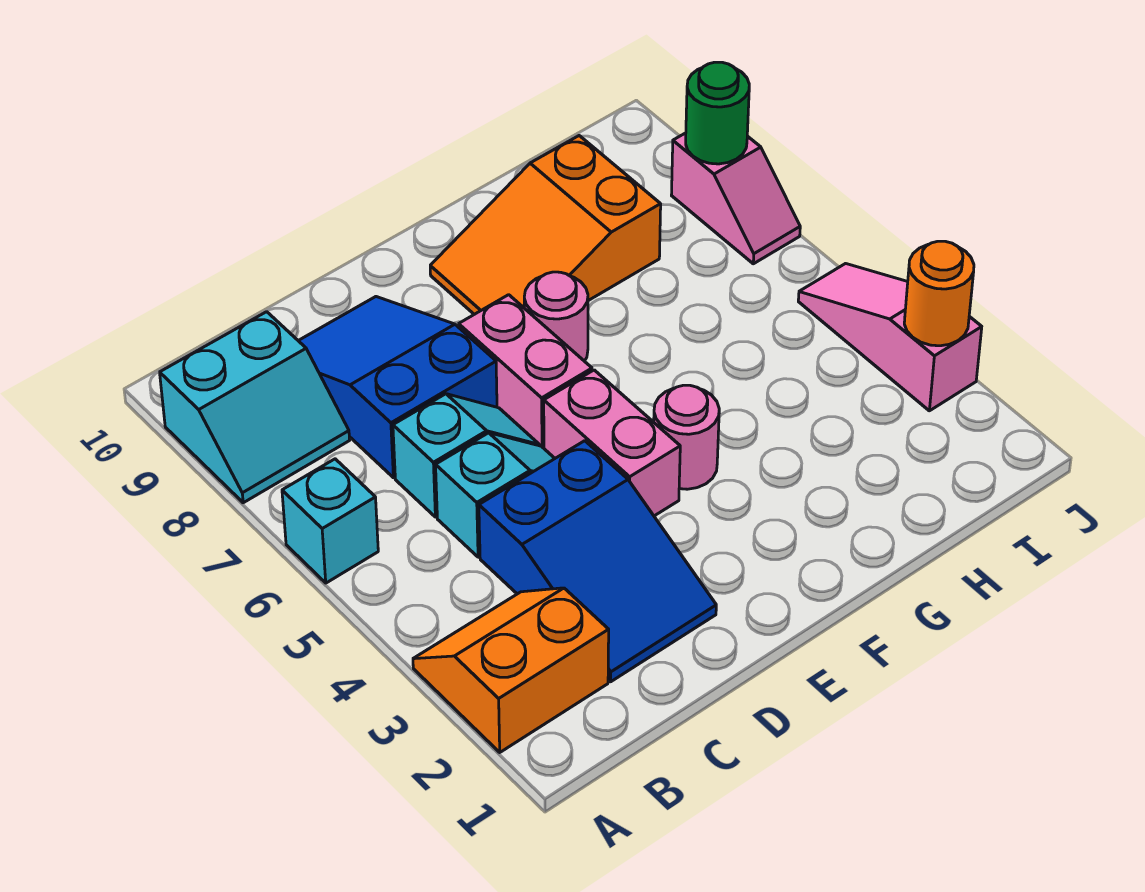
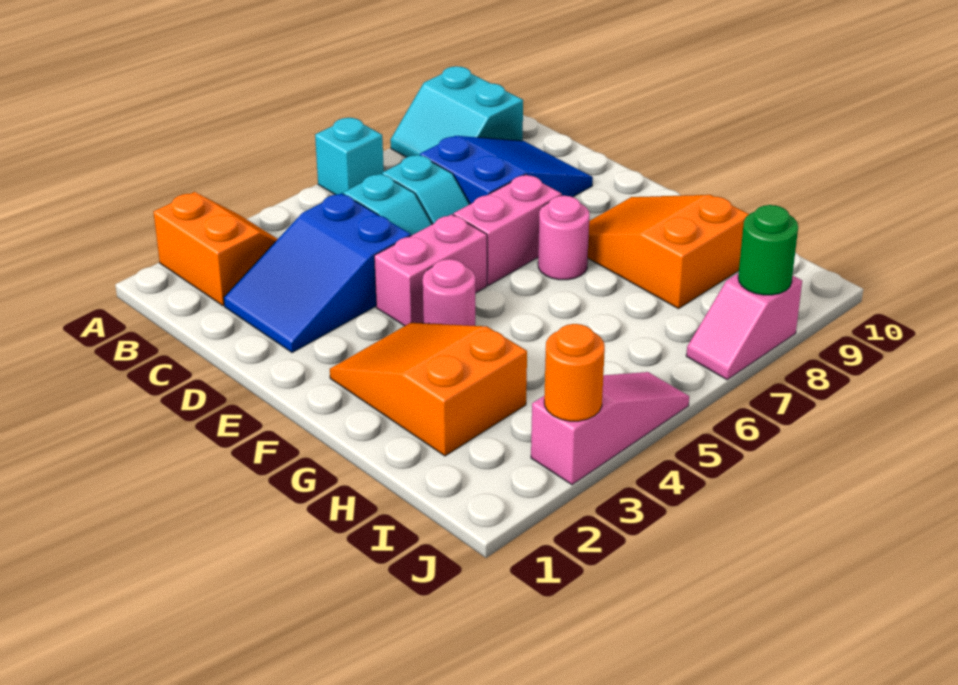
none -> orange 2x3 slope [330,323,527,456]

